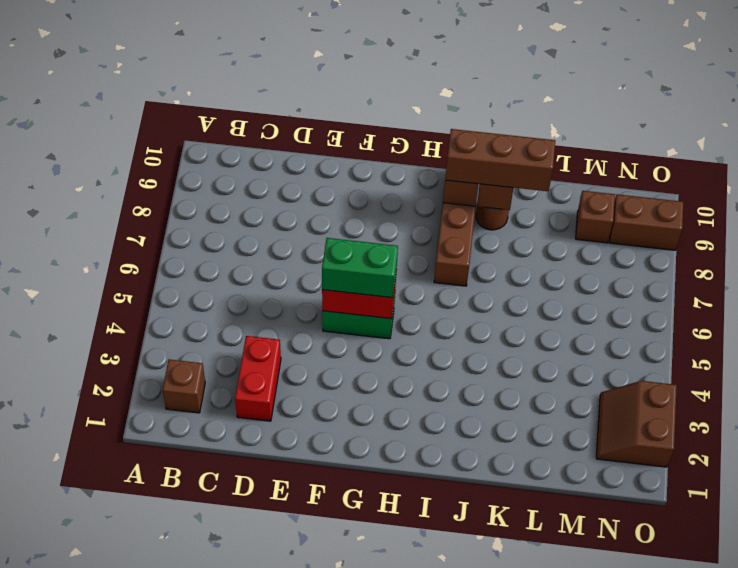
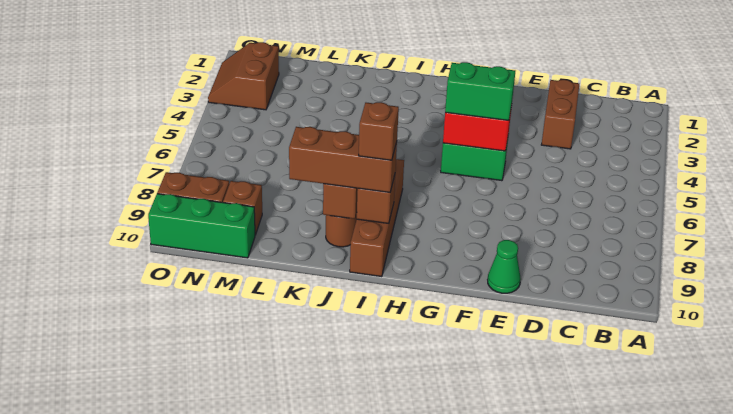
brown 1x1 brick [162,359,205,413] -> brown 1x1 brick moved to [359,102,399,160]
red 1x2 brick [235,336,281,421] -> brown 1x2 brick [541,80,579,149]
none -> green 1x1 cone [488,240,521,293]
none -> green 1x3 brick [148,194,255,258]
brown 2x2 slope [596,381,677,467] -> brown 2x2 slope turned to [208,42,279,110]

